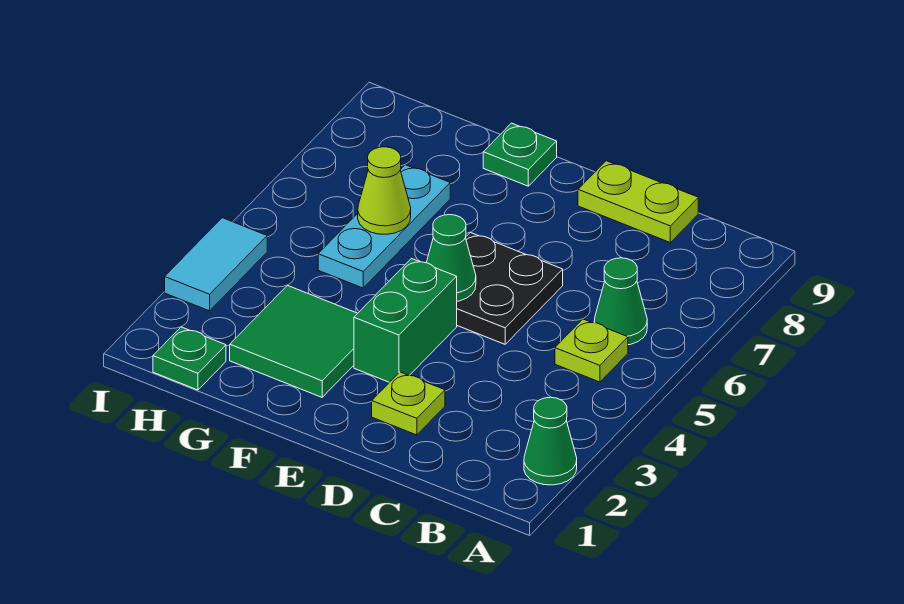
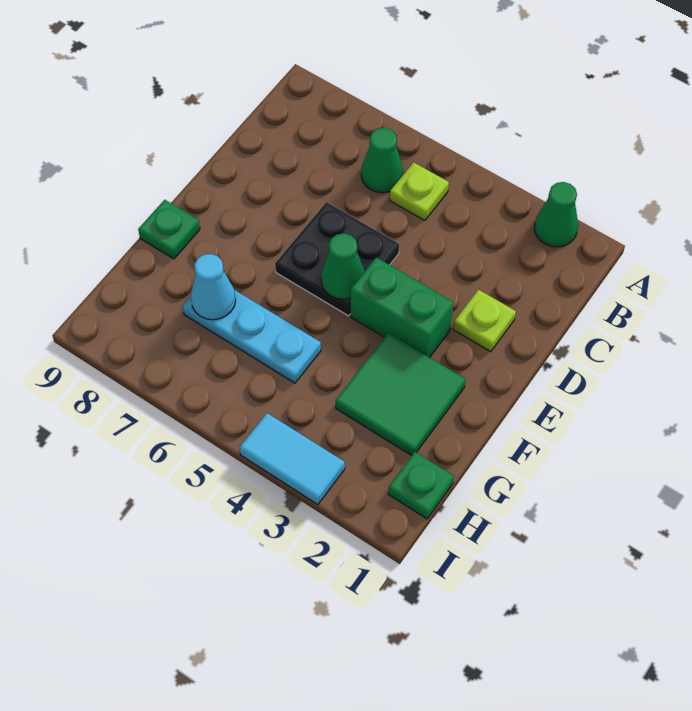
lime 1x2 plate [578,161,698,242] -> none
lime 1x1 cone [358,147,411,234] -> none
none -> cyan 1x1 cone [191,254,236,320]

